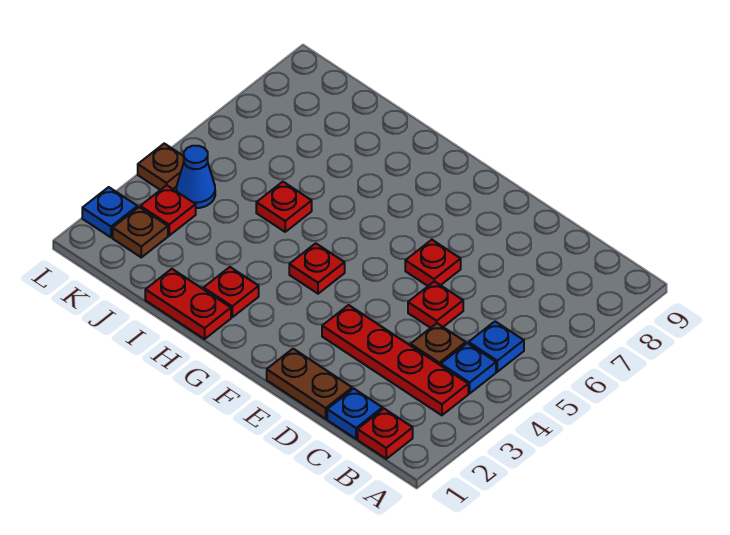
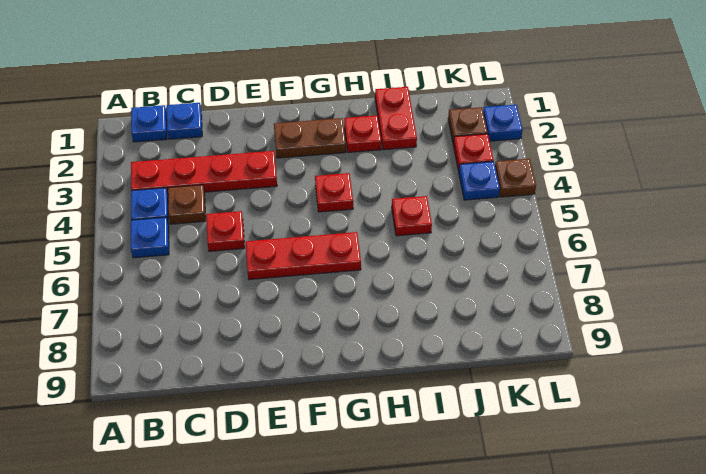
red 1x1 plate [358,409,413,459] -> blue 1x1 plate [131,105,167,142]
brown 1x2 plate [267,349,352,419] -> brown 1x2 plate moved to [274,118,346,158]
red 1x1 plate [405,240,461,286] -> red 1x3 plate [246,232,361,280]
red 1x2 plate [145,269,231,339] -> red 1x2 plate turned to [375,87,417,150]
blue 1x1 cone [176,146,215,208] -> blue 1x1 plate [459,161,500,200]

